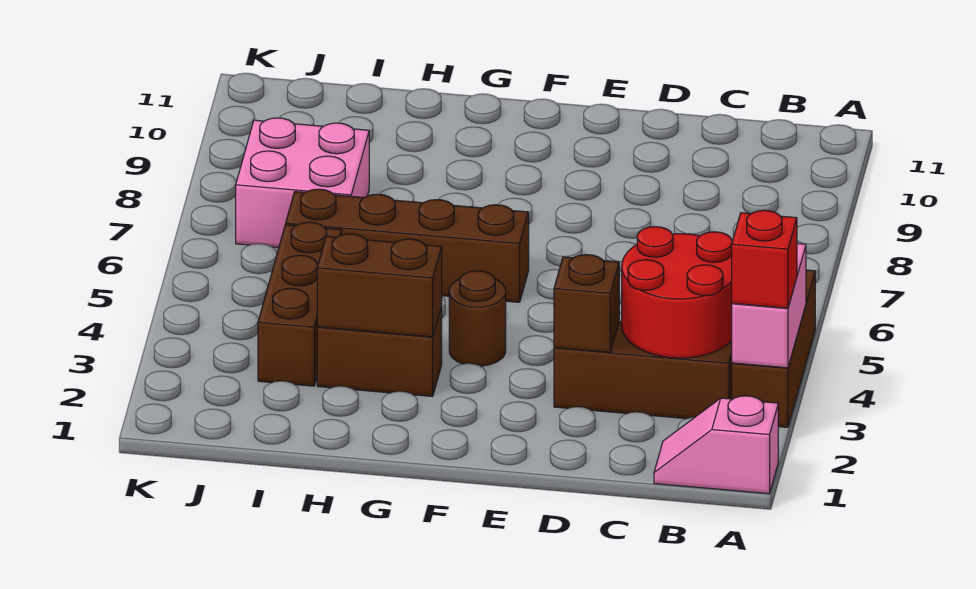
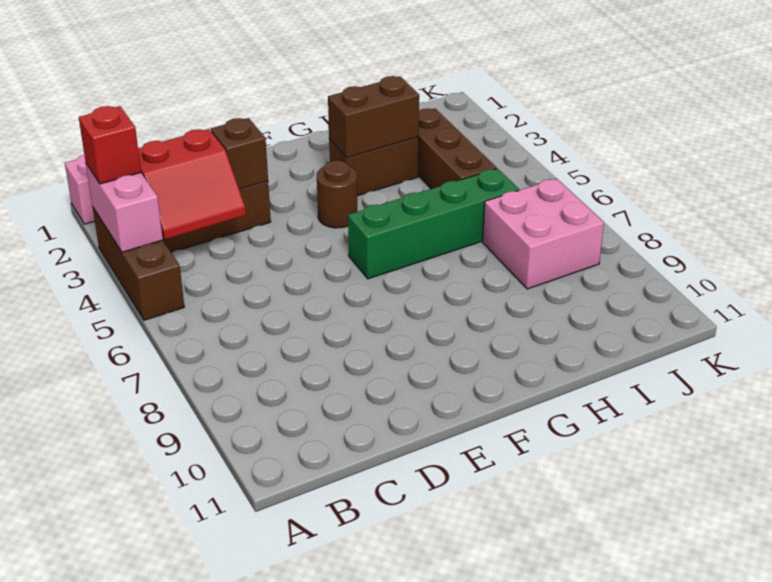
red 2x2 round brick [622,227,732,358] -> red 2x2 slope [138,129,246,239]
brown 1x4 brick [286,189,529,302] -> green 1x4 brick [348,169,519,279]

